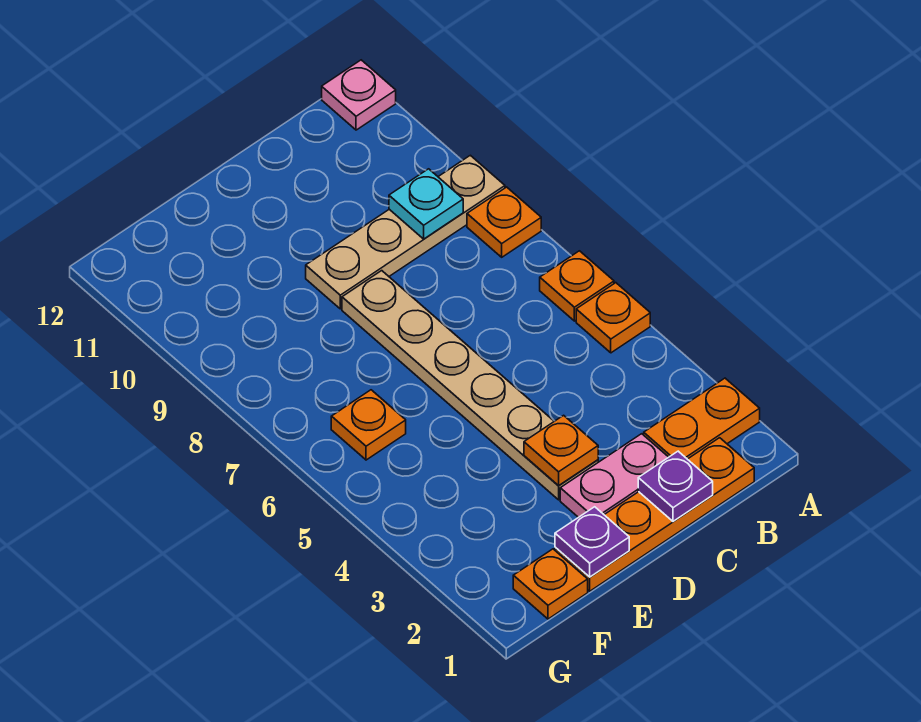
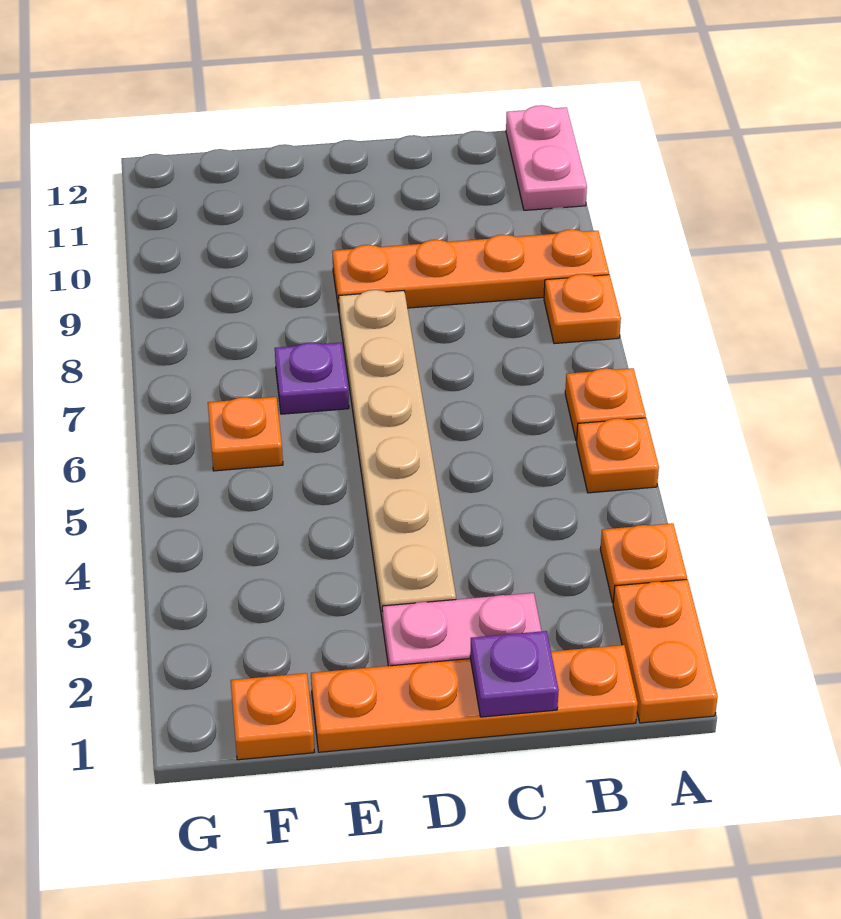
orange 1x2 plate [644,378,760,459] -> orange 1x2 plate turned to [613,579,718,723]
tan 1x4 plate [306,155,505,309] -> orange 1x4 plate [332,229,609,309]
pink 1x1 plate [322,60,396,130] -> pink 1x2 plate [506,105,587,210]
cyan 1x1 plate [389,169,463,239] -> none
orange 1x1 plate [524,415,598,485] -> orange 1x1 plate moved to [600,523,687,603]
purple 1x1 plate [555,507,629,577] -> purple 1x1 plate moved to [275,342,349,414]

